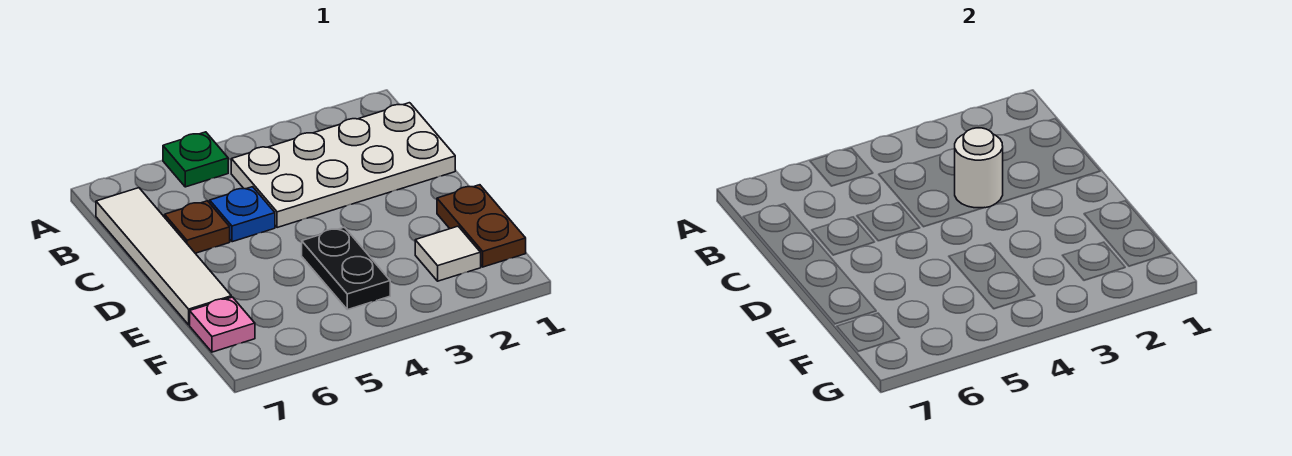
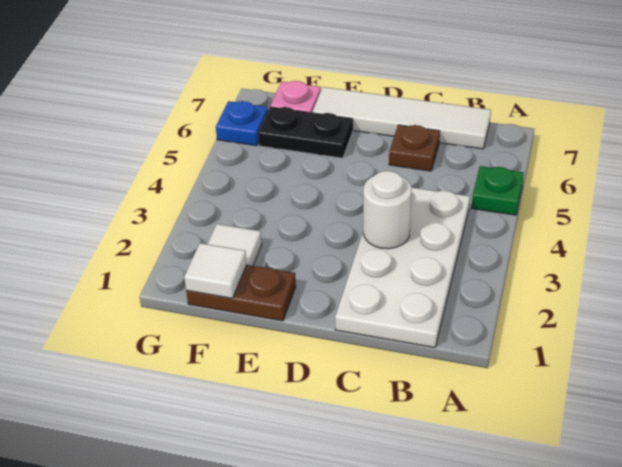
blue 1x1 plate [210,187,275,242] -> blue 1x1 plate moved to [216,101,268,146]
black 1x2 plate [302,227,390,310] -> black 1x2 plate moved to [258,107,353,158]
none -> white 1x1 tile [184,243,247,298]

